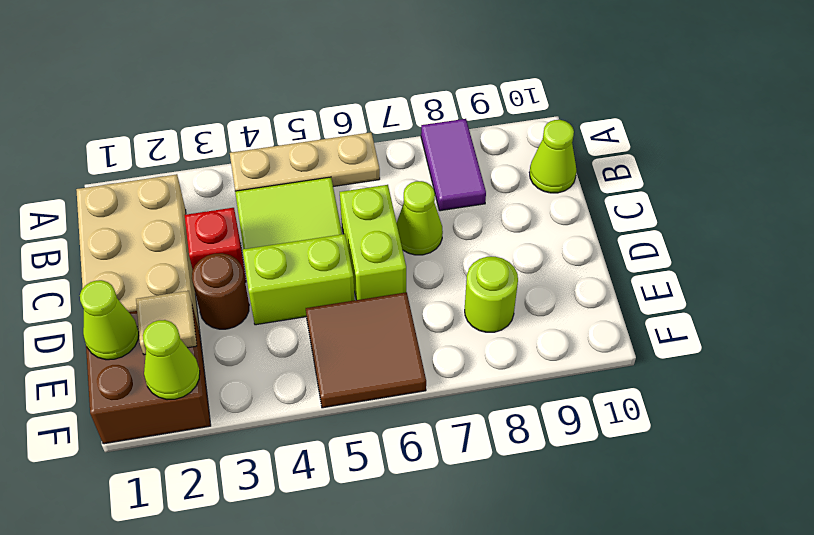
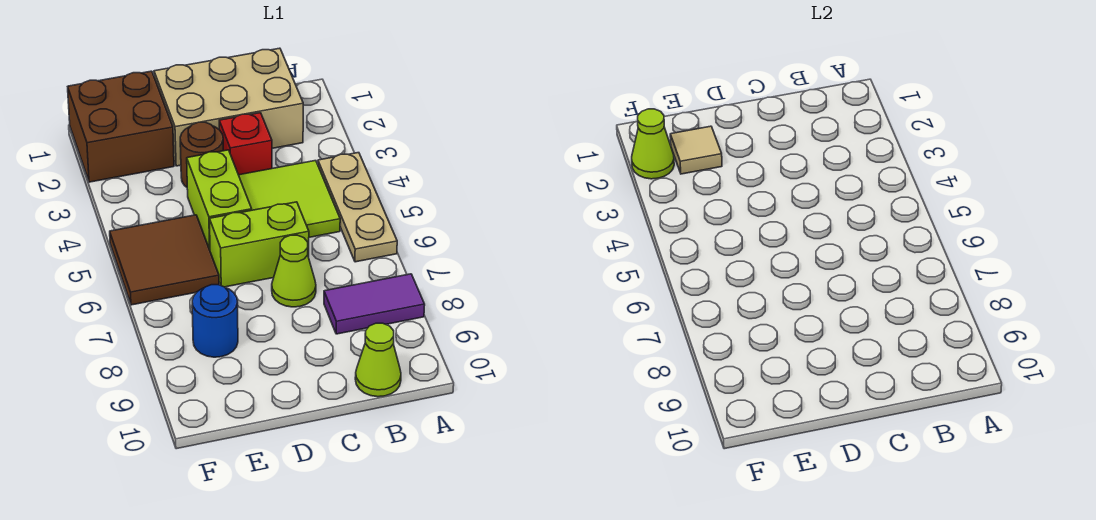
lime 1x1 cone [80,280,139,360] -> none
lime 1x1 round brick [465,257,518,332] -> blue 1x1 round brick [192,285,238,357]

